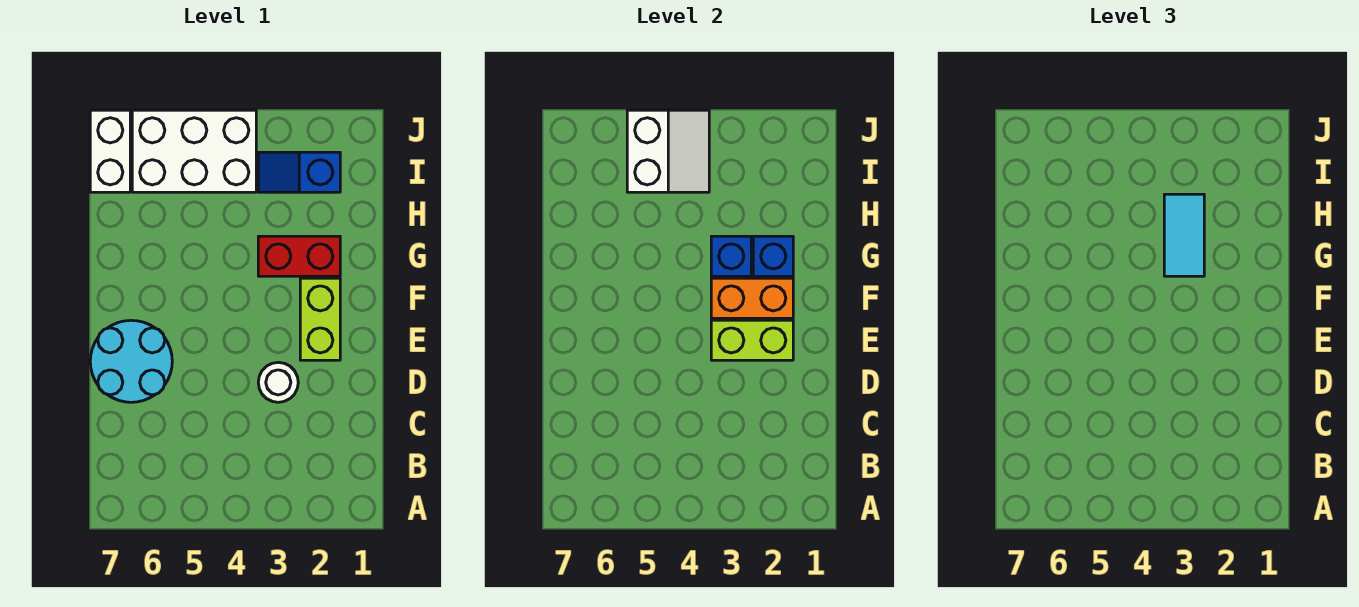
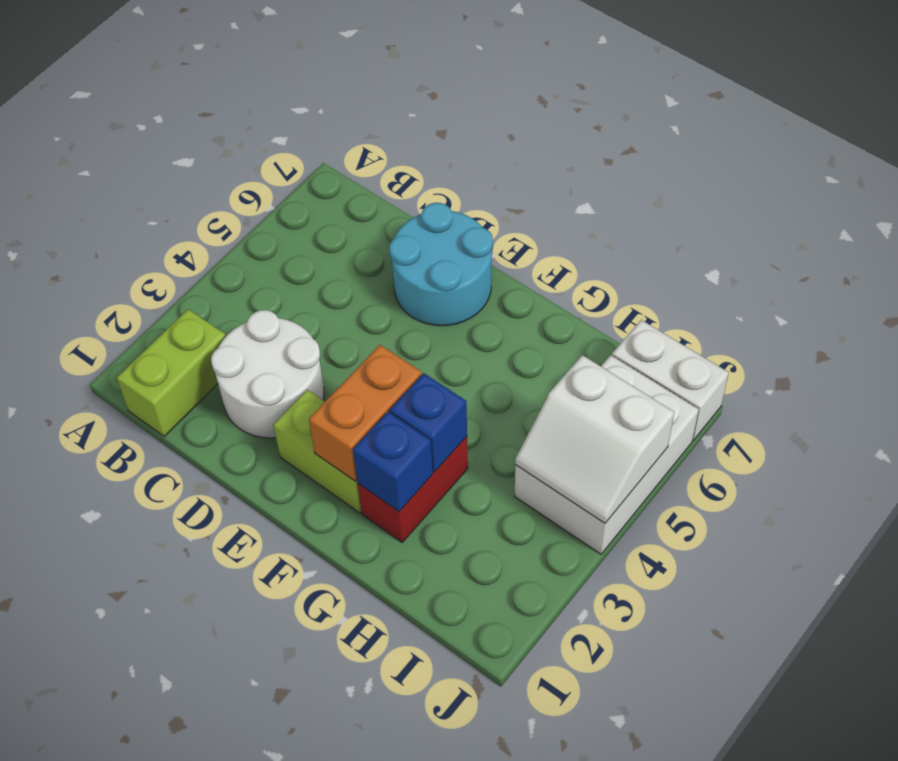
white 1x1 round brick [258,362,298,402] -> white 2x2 round brick [211,310,324,438]
lime 1x2 brick [711,320,793,360] -> lime 1x2 brick moved to [117,309,226,437]
cyan 1x2 tile [1164,194,1204,276] -> none
blue 1x2 slope [258,152,340,192] -> none

